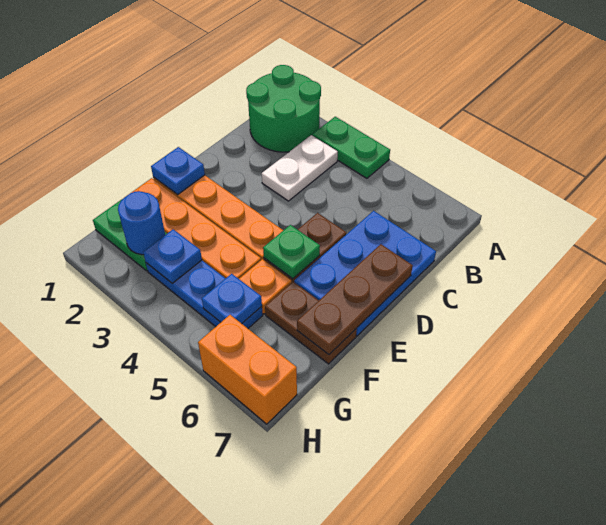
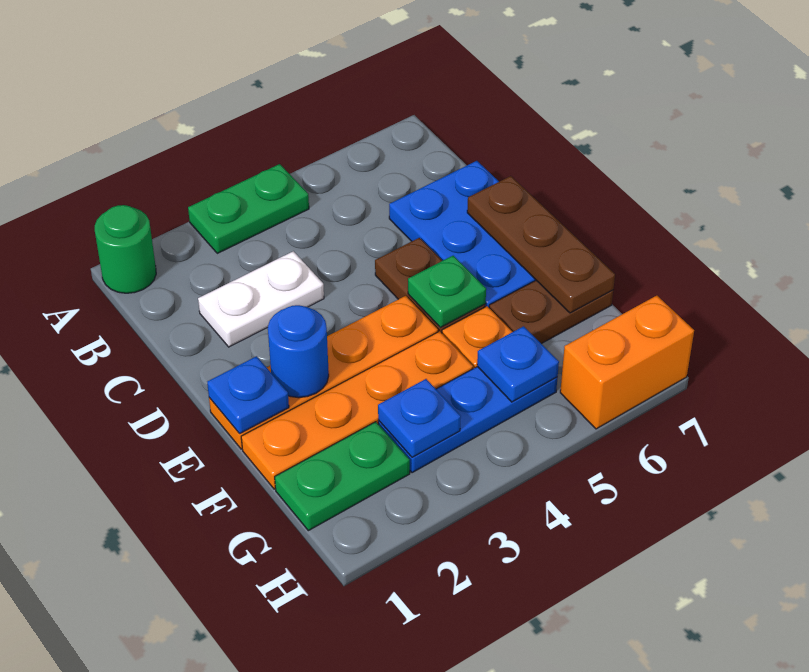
green 2x2 round brick [246,65,321,152] -> green 1x1 round brick [95,205,156,293]
white 1x2 plate [262,135,338,201] -> white 1x2 plate turned to [198,251,324,347]
blue 1x1 round brick [118,191,165,255] -> blue 1x1 round brick moved to [268,305,329,398]

